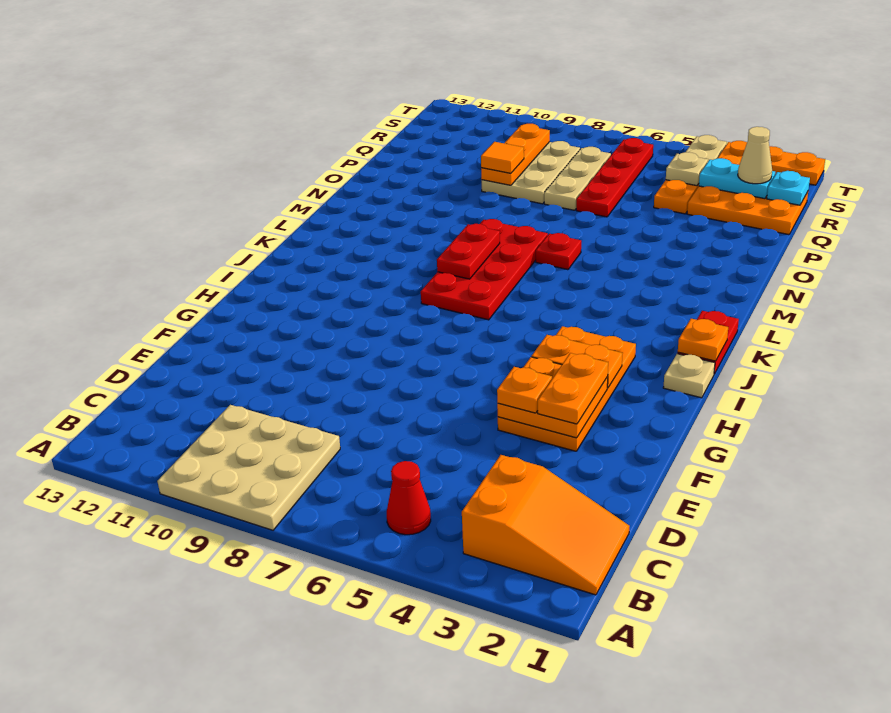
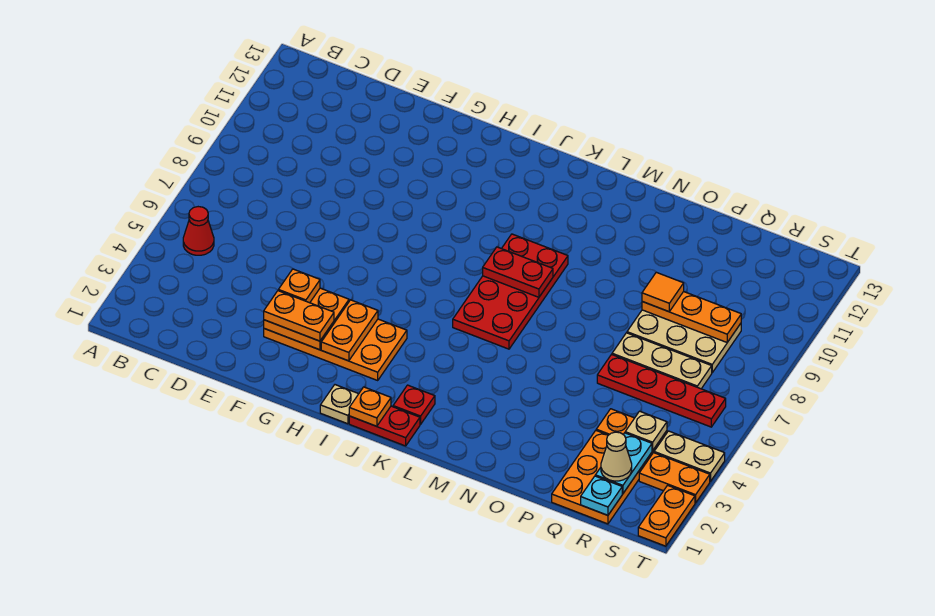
tan 3x3 plate [157,405,340,530] -> none
orange 2x3 slope [462,455,630,595] -> none
red 2x4 plate [421,219,548,320] -> red 2x4 plate turned to [453,234,568,349]
red 1x1 plate [536,233,581,270] -> red 1x1 plate moved to [393,385,435,424]

